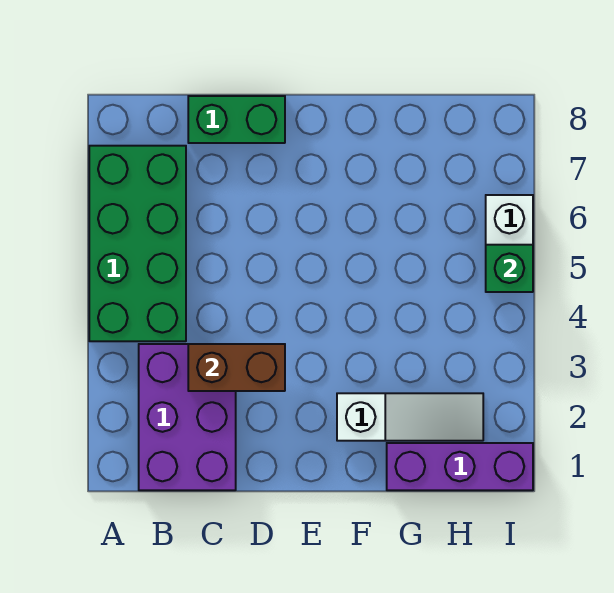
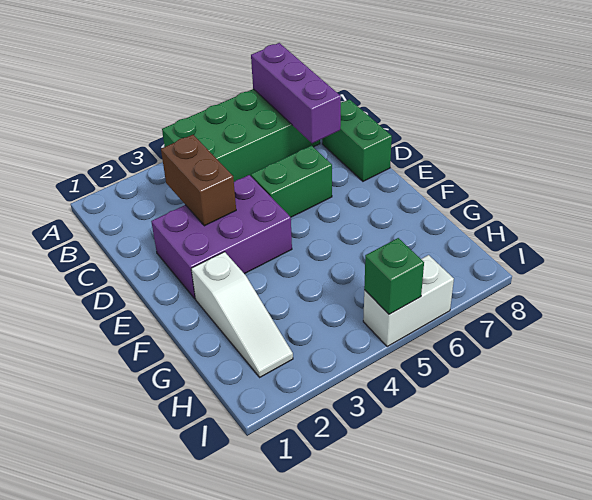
purple 2x3 brick [139,344,236,490] -> purple 2x3 brick moved to [151,175,292,299]
none -> green 1x2 brick [251,146,332,217]
purple 1x3 brick [387,443,533,490] -> purple 1x3 brick moved to [251,43,341,143]

